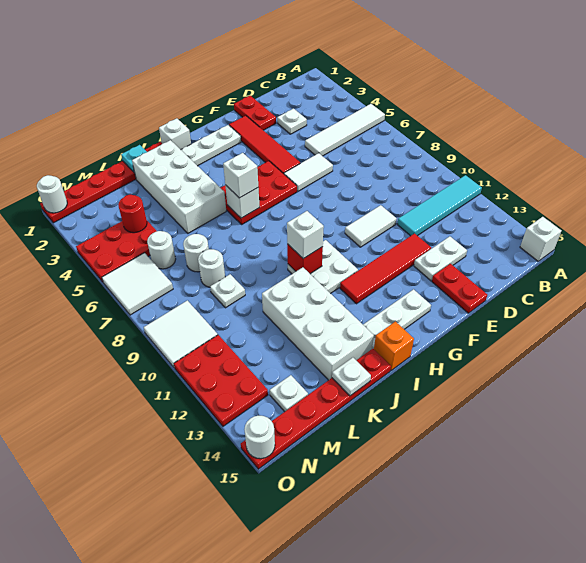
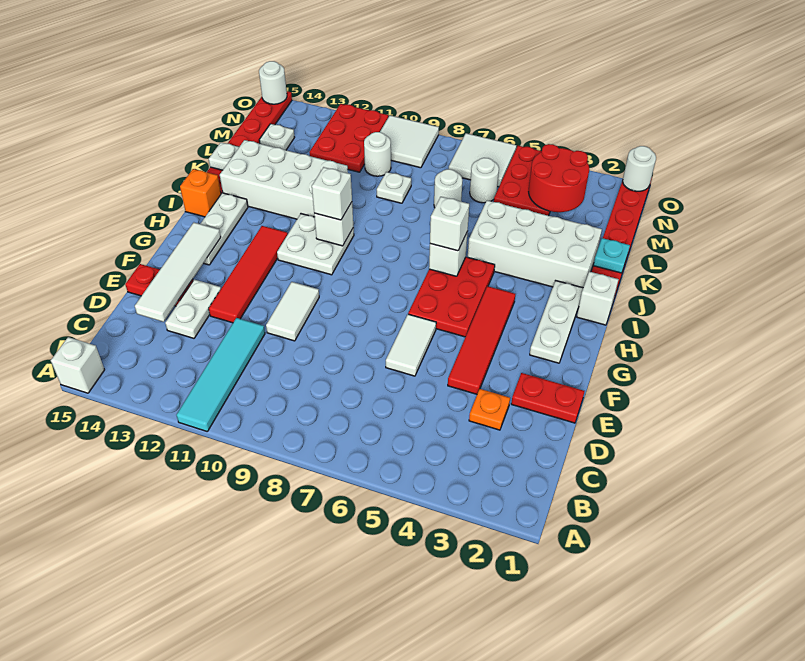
white 1x4 tile [305,104,385,156] -> white 1x4 tile moved to [135,223,221,322]
white 1x1 plate [277,108,307,134] -> orange 1x1 plate [469,389,510,430]
red 1x4 tile [229,116,300,174] -> red 1x4 tile turned to [448,286,515,394]
red 1x1 brick [287,244,323,274] -> white 1x1 brick [314,202,353,246]
white 1x1 round brick [198,249,225,287] -> white 1x1 round brick moved to [364,132,391,176]
red 1x1 round brick [118,195,147,233] -> red 2x2 round brick [529,144,589,212]
red 2x3 plate [174,335,268,426] -> red 2x3 plate turned to [309,104,388,172]

